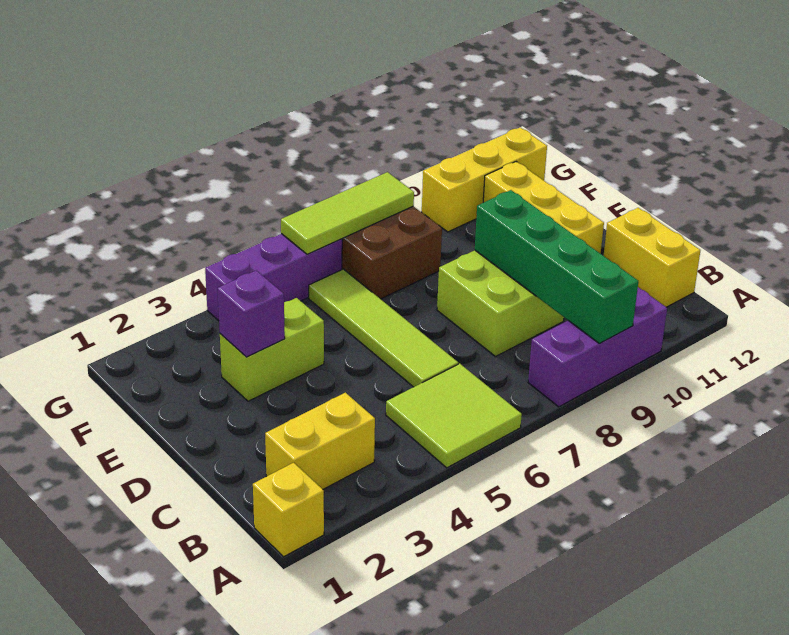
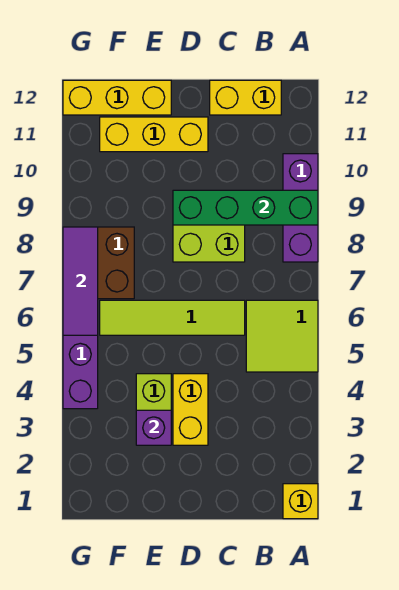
yellow 1x2 brick [265,393,375,489] -> yellow 1x2 brick moved to [173,374,208,445]
lime 1x3 tile [281,172,414,255] -> purple 1x3 tile [63,227,98,335]
yellow 1x3 brick [422,128,547,232] -> yellow 1x3 brick turned to [63,80,171,115]

